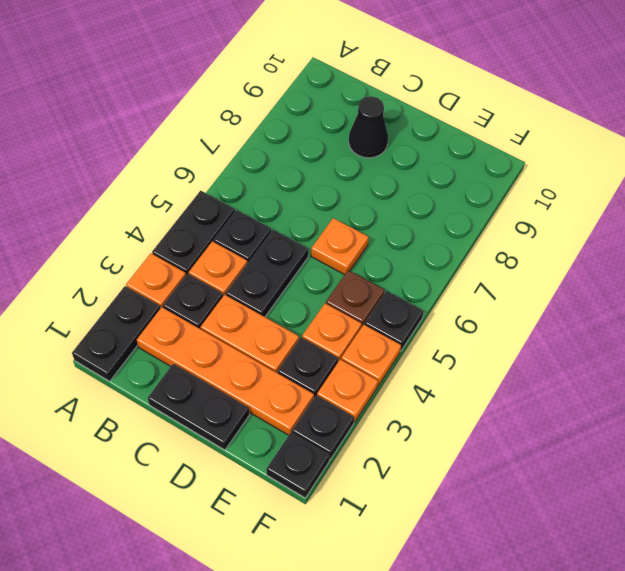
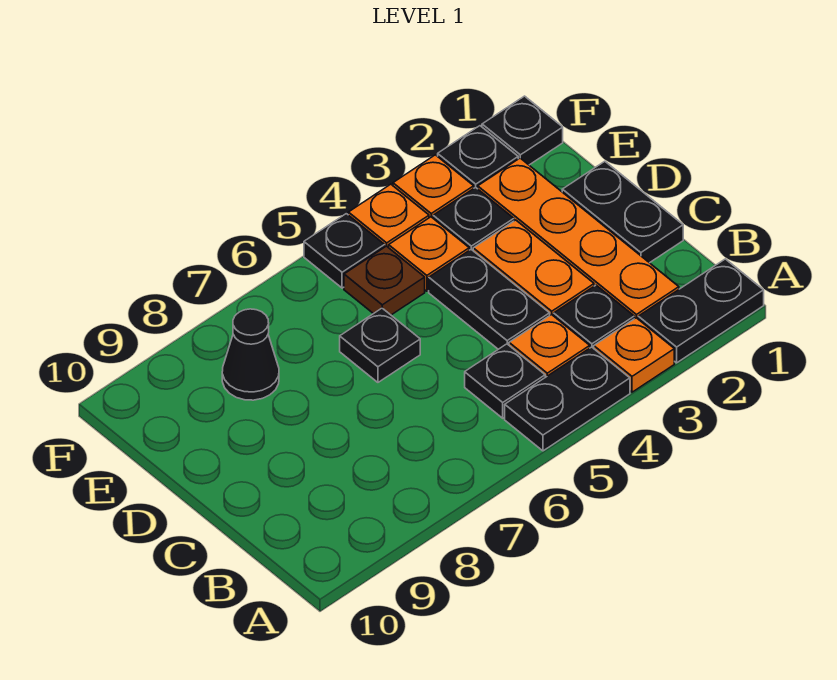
black 1x2 plate [226,230,308,317] -> black 1x2 plate turned to [429,249,550,349]
black 1x1 cone [349,96,388,158] -> black 1x1 cone moved to [222,309,279,400]
orange 1x1 plate [311,218,369,275] -> black 1x1 plate [340,308,420,382]

